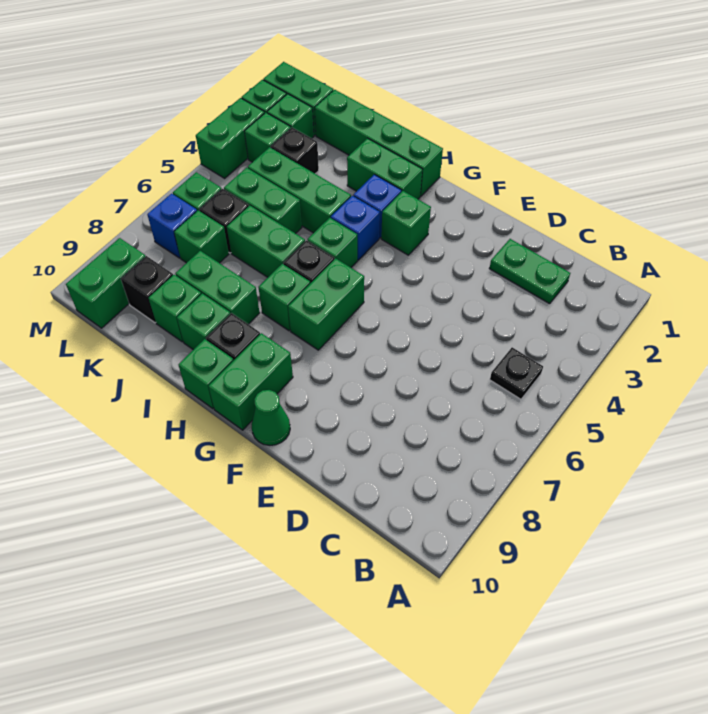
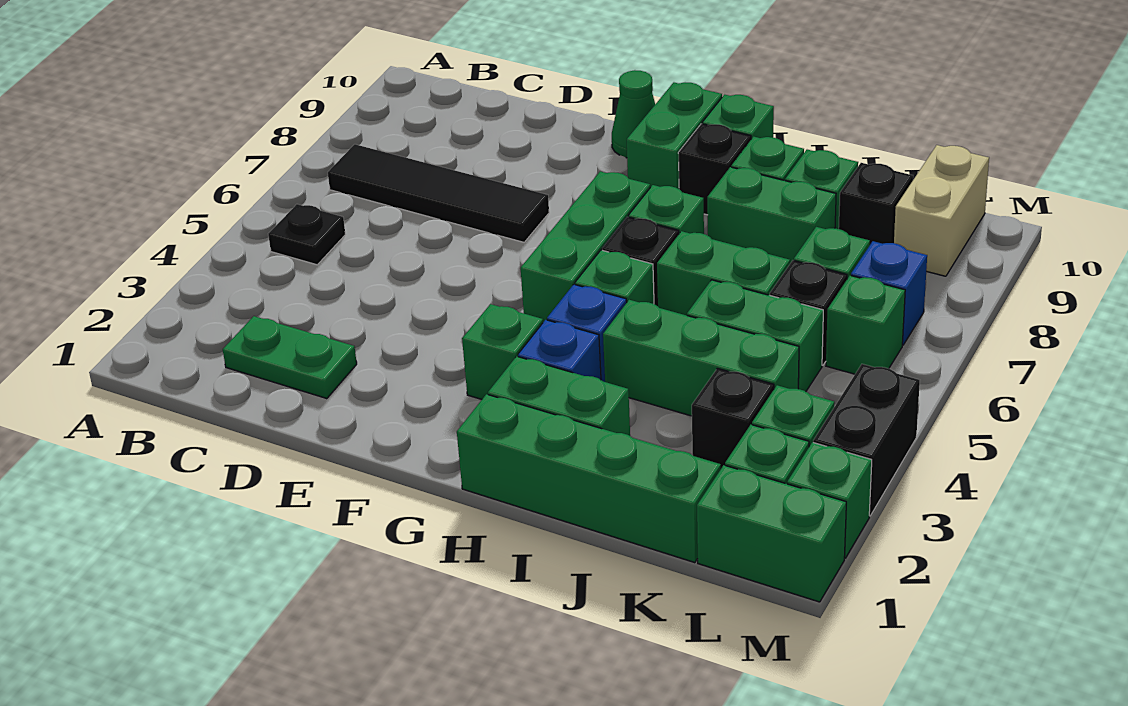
none -> black 1x4 tile [328,144,549,242]
green 1x2 brick [288,258,364,350] -> green 1x3 brick [521,171,650,322]
green 1x2 brick [66,238,146,328] -> tan 1x2 brick [894,145,989,276]
green 1x2 brick [196,98,265,178] -> black 1x2 brick [813,364,920,516]

